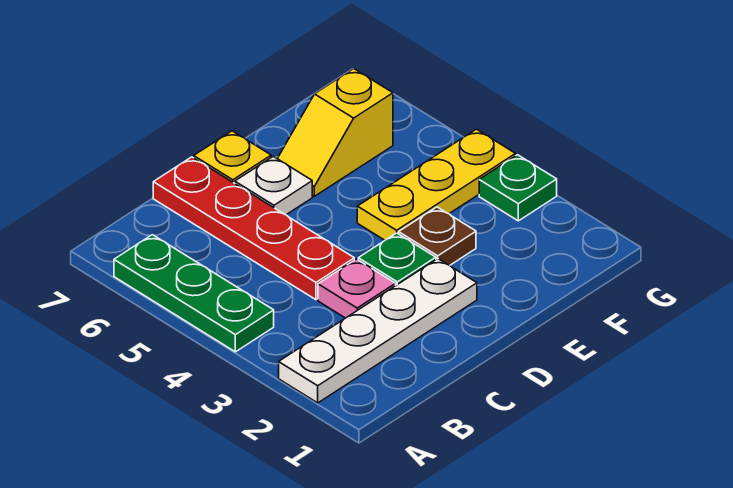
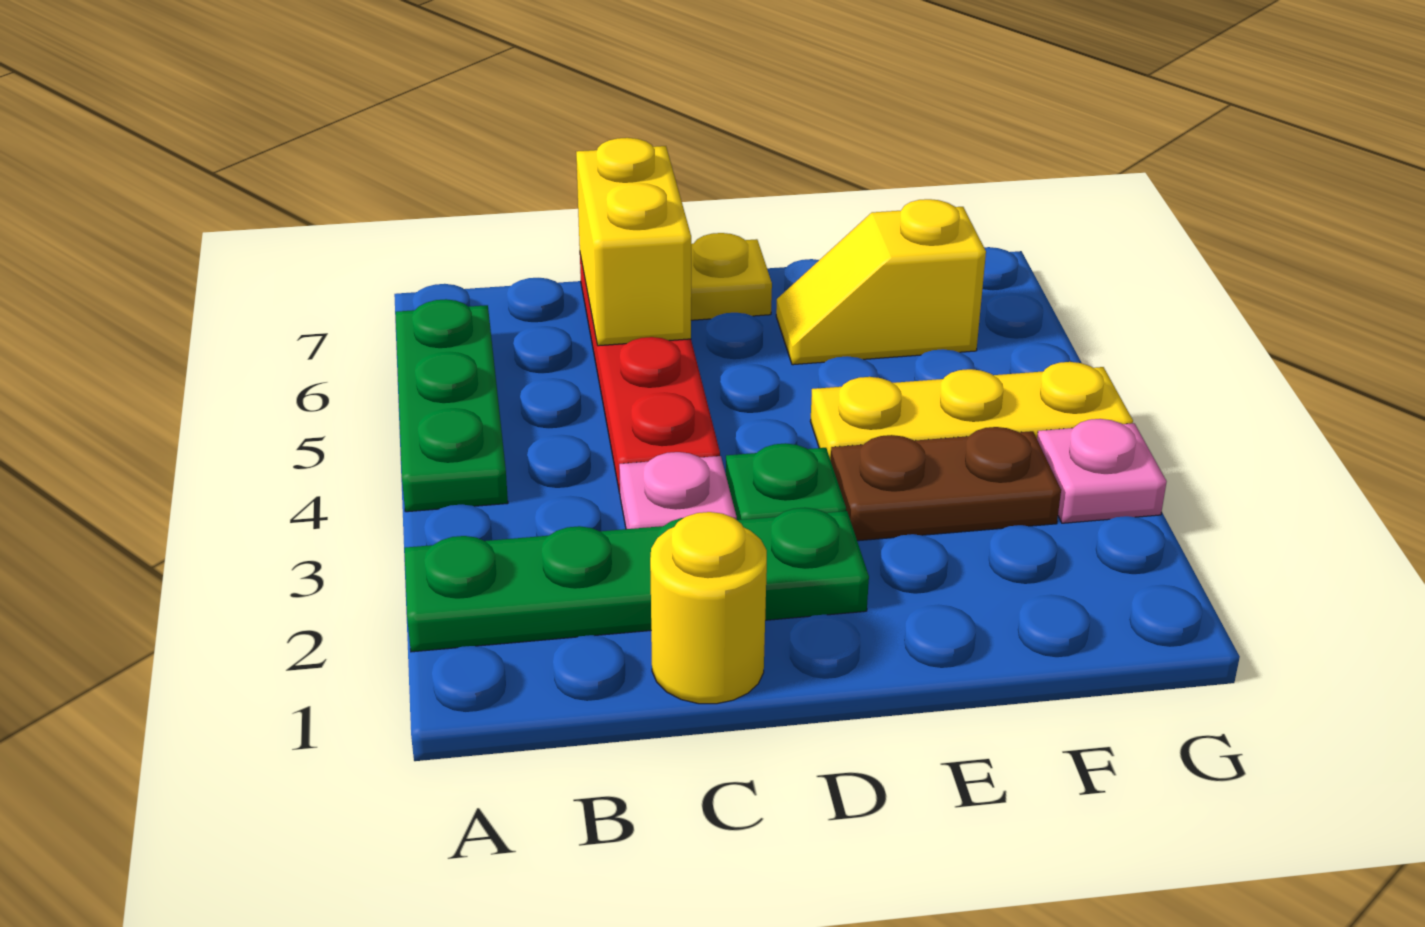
white 1x4 plate [279,259,477,403] -> green 1x4 plate [405,508,869,652]
none -> yellow 1x1 round brick [650,512,767,704]
none -> yellow 1x2 brick [576,138,691,346]
white 1x1 plate [235,156,312,215] -> none
brown 1x1 plate [399,207,476,265] -> brown 1x2 plate [831,427,1061,541]
green 1x1 plate [479,155,557,221] -> pink 1x1 plate [1037,419,1167,523]

